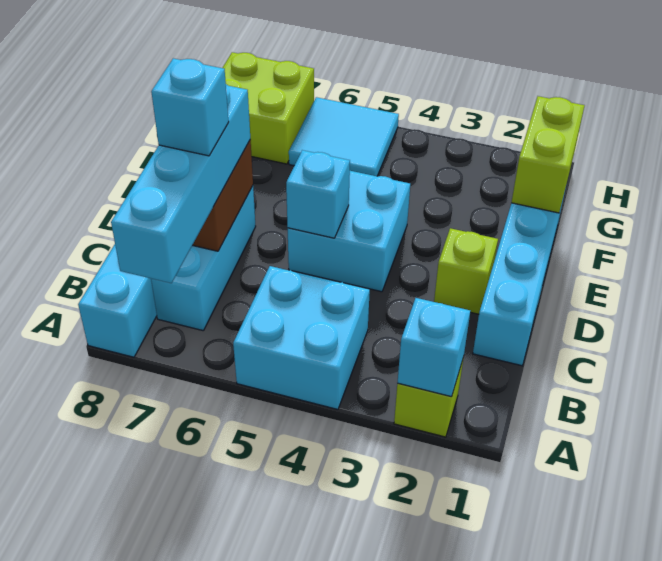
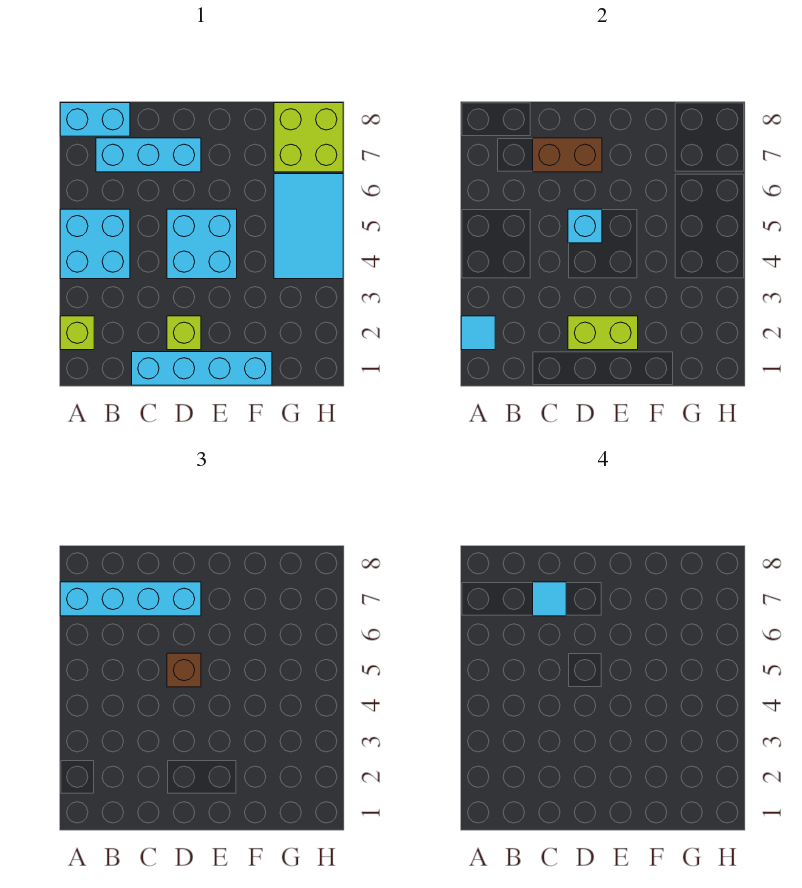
cyan 1x1 brick [397,298,470,397] -> cyan 1x1 tile [461,316,495,350]
cyan 1x1 brick [151,58,229,156] -> cyan 1x1 tile [533,582,566,616]
none -> brown 1x1 brick [167,653,201,687]
lime 1x2 brick [511,96,585,213] -> lime 1x2 brick moved to [568,316,638,350]
cyan 2x2 tile [289,97,399,176] -> cyan 2x3 tile [274,174,343,279]

